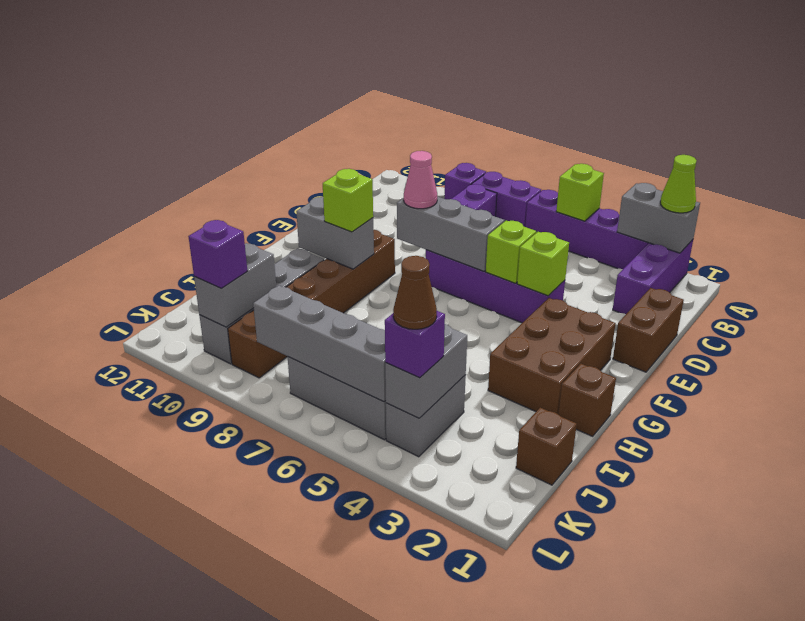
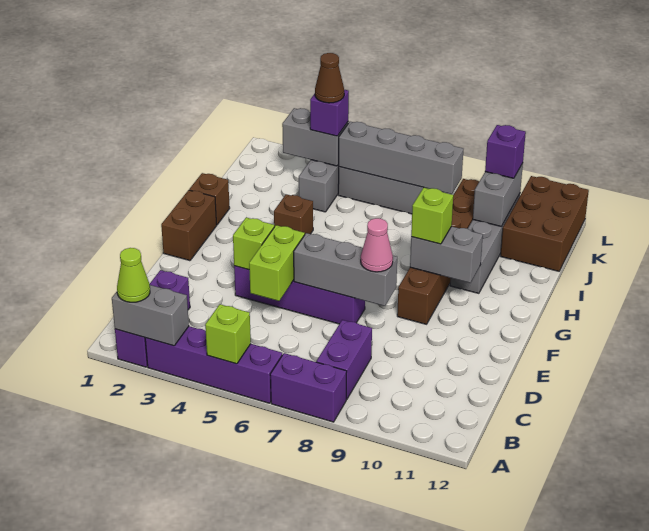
purple 1x1 brick [444,163,486,199] -> none
brown 1x2 brick [613,288,684,372] -> brown 1x2 brick moved to [161,190,217,261]
lime 1x1 brick [486,221,536,283] -> lime 1x2 brick [249,225,305,301]
brown 2x3 brick [488,298,616,414] -> brown 2x3 brick moved to [501,176,589,271]
brown 1x1 brick [516,408,577,485] -> brown 1x1 brick moved to [274,194,313,234]
grey 1x2 brick [385,324,467,418] -> grey 1x2 brick turned to [282,108,348,166]

